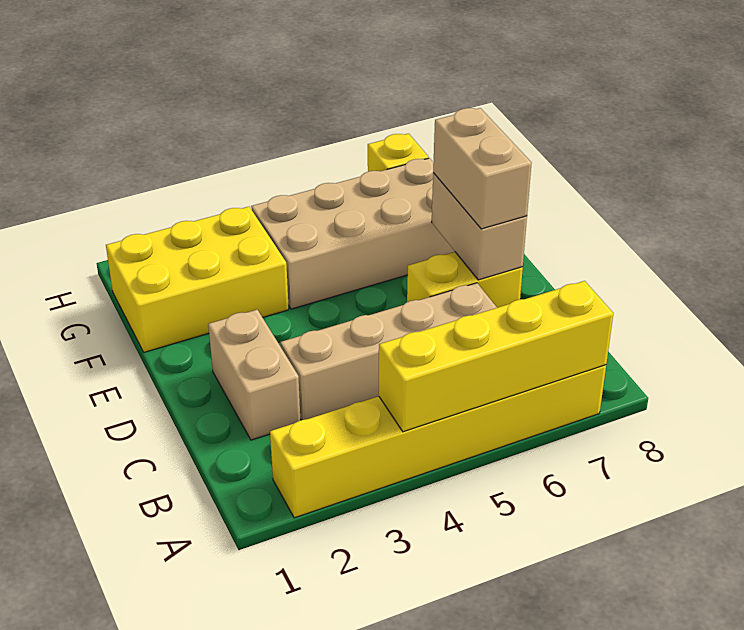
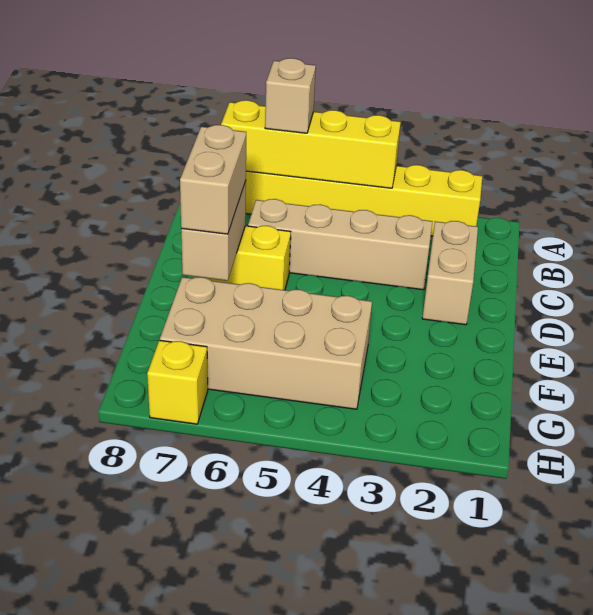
none -> tan 1x1 brick [265,58,316,133]
yellow 2x3 brick [106,207,289,352] -> none

